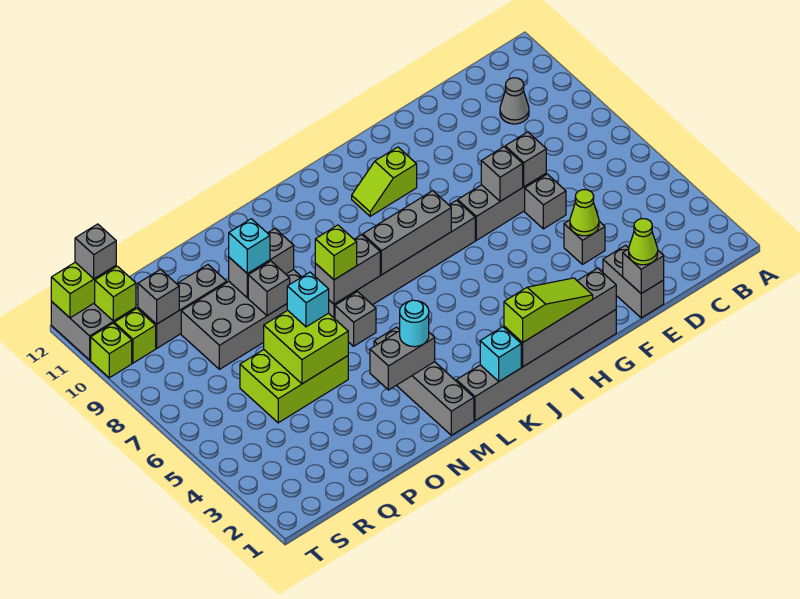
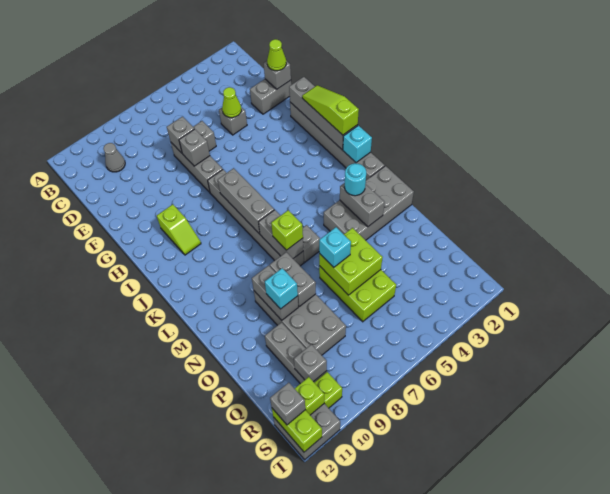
grey 1x4 brick [374,327,474,435] -> grey 2x4 brick [324,166,414,240]
grey 1x1 brick [248,261,290,316] -> grey 1x2 brick [270,252,316,306]
lime 1x1 brick [91,323,132,378] -> none

